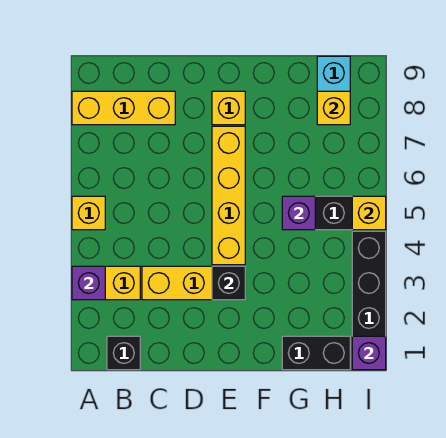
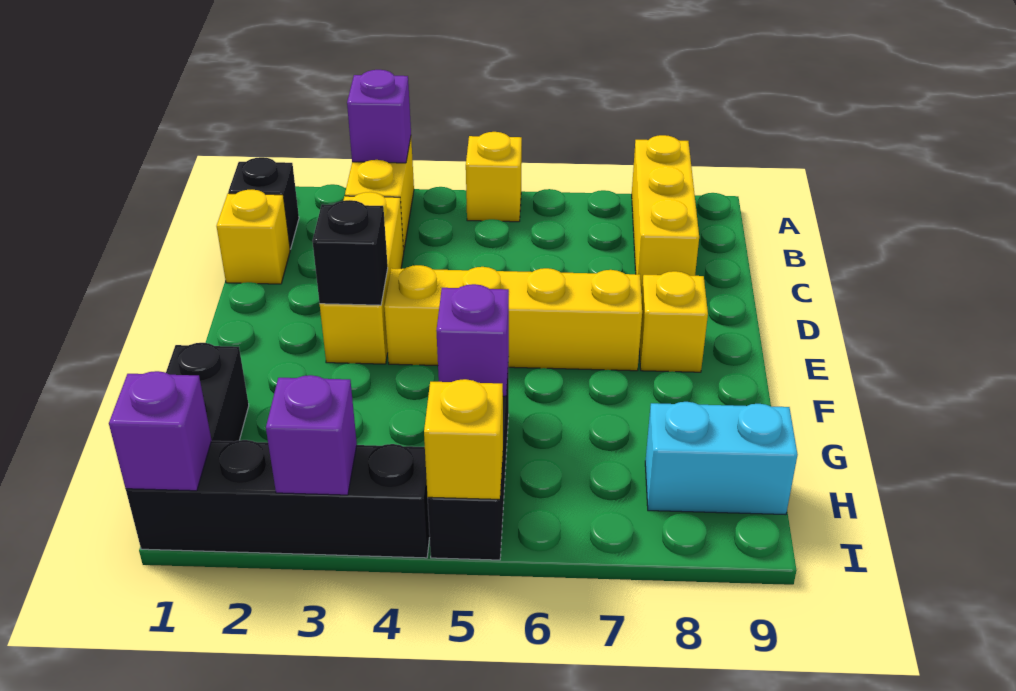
yellow 1x1 brick [317,91,350,125] -> yellow 1x1 brick moved to [217,190,290,284]
none -> purple 1x1 brick [266,375,357,495]

